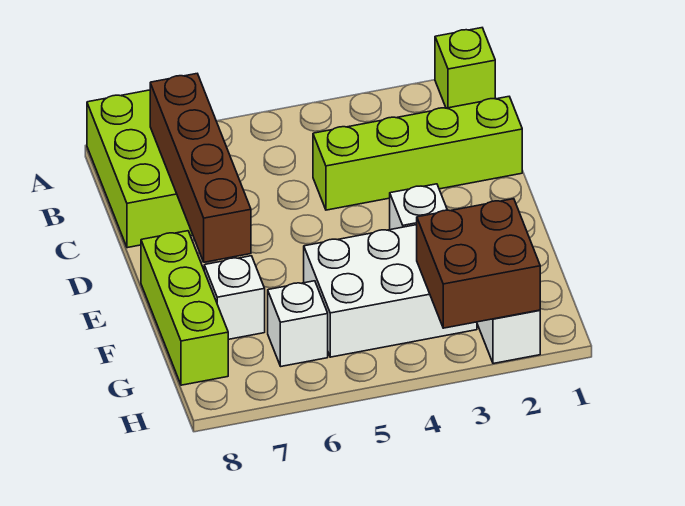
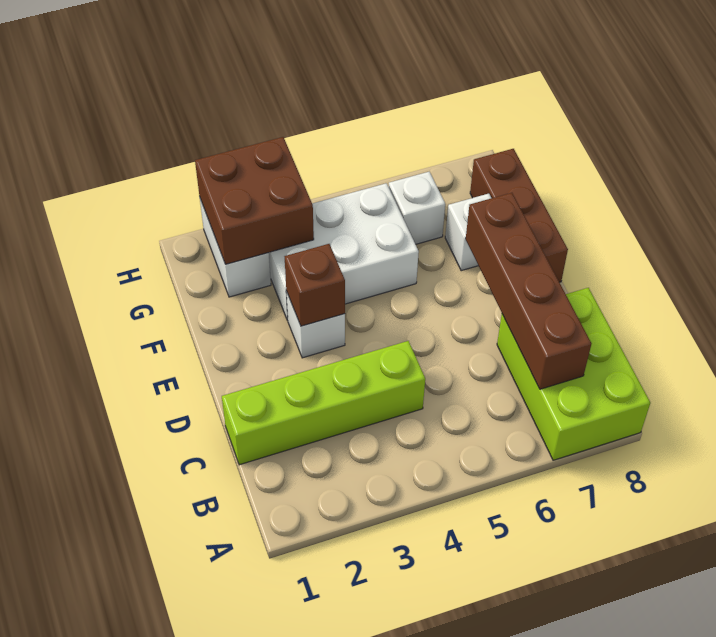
lime 1x1 brick [435,28,495,108] -> none
none -> brown 1x1 brick [284,244,345,326]
lime 1x3 brick [141,231,228,385] -> brown 1x3 brick [470,149,568,282]

